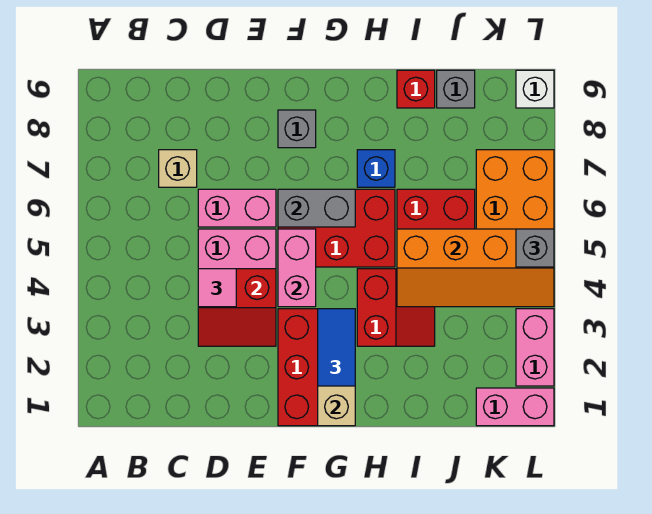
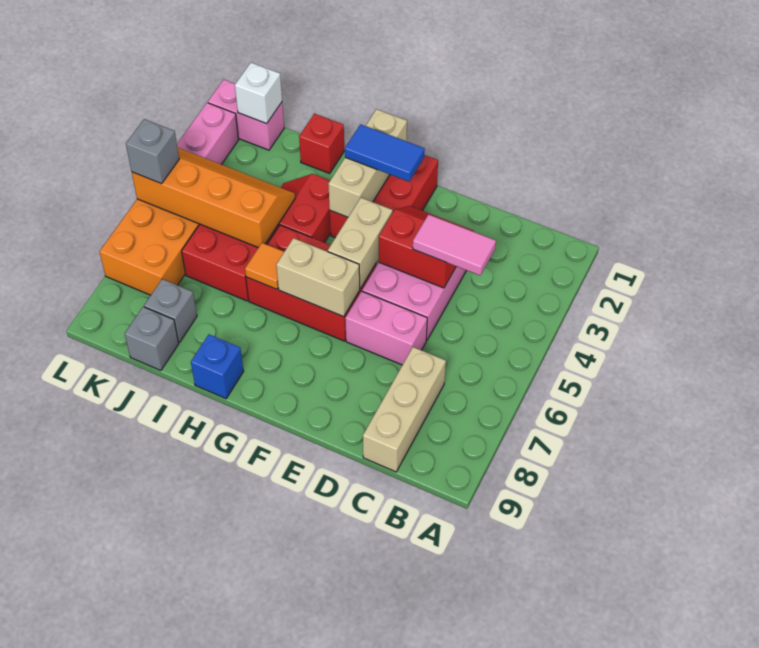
tan 1x1 brick [159,150,197,187] -> tan 1x3 brick [363,347,446,472]
pink 1x1 tile [198,269,236,307] -> pink 1x2 tile [413,215,496,275]
pink 1x2 brick [278,229,316,307] -> tan 1x2 brick [328,198,393,289]
grey 1x2 brick [278,189,355,227] -> tan 1x2 brick [276,238,360,317]
grey 1x1 brick [278,110,316,148] -> grey 1x1 brick moved to [144,279,197,342]
blue 1x2 tile [318,309,355,386] -> blue 1x2 tile turned to [344,124,425,182]
none -> orange 1x1 tile [245,243,284,289]
blue 1x1 brick [357,150,395,187] -> blue 1x1 brick moved to [191,335,244,399]
red 1x1 brick [397,70,435,108] -> red 1x1 brick moved to [299,114,344,174]
white 1x1 brick [516,70,554,108] -> white 1x1 brick moved to [235,63,282,124]

